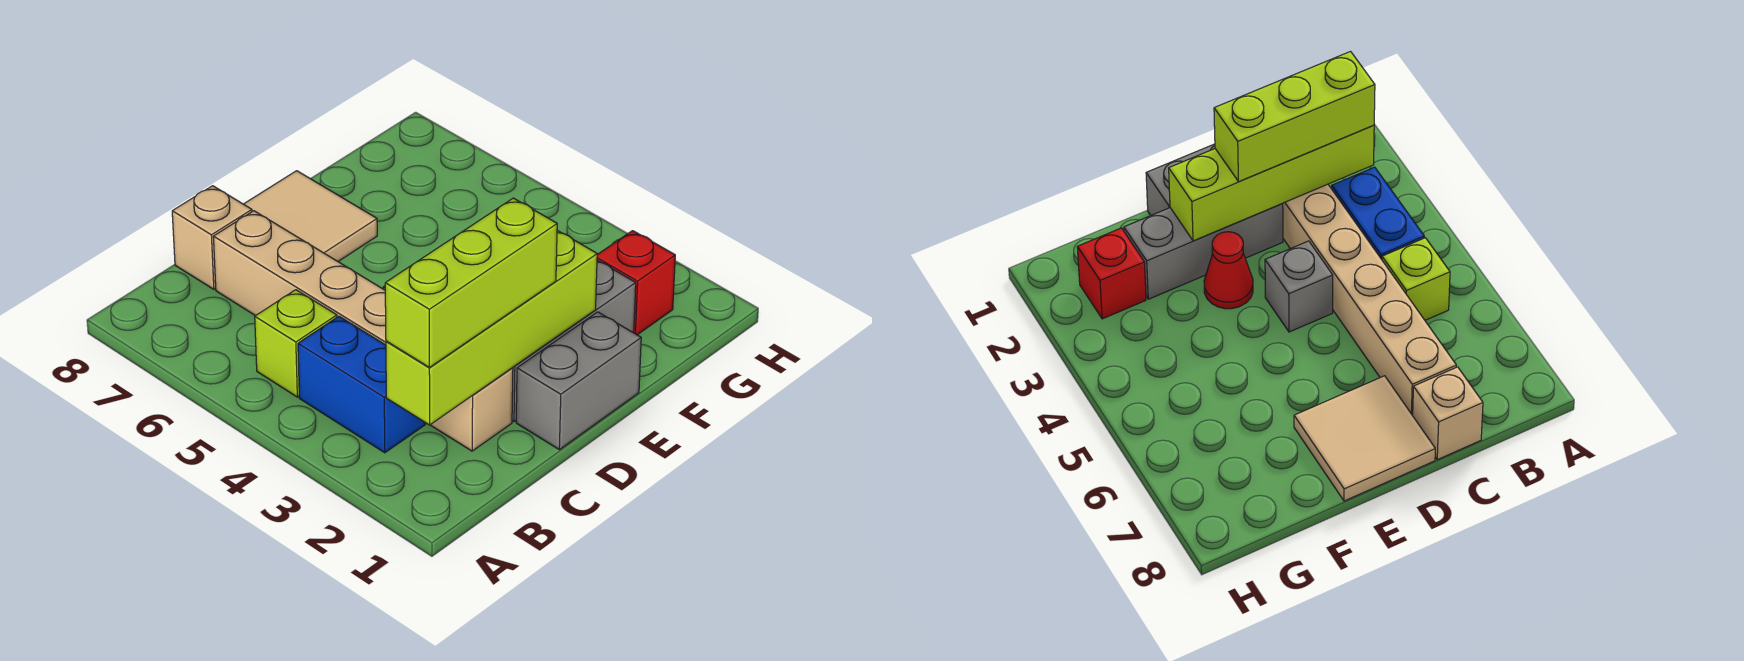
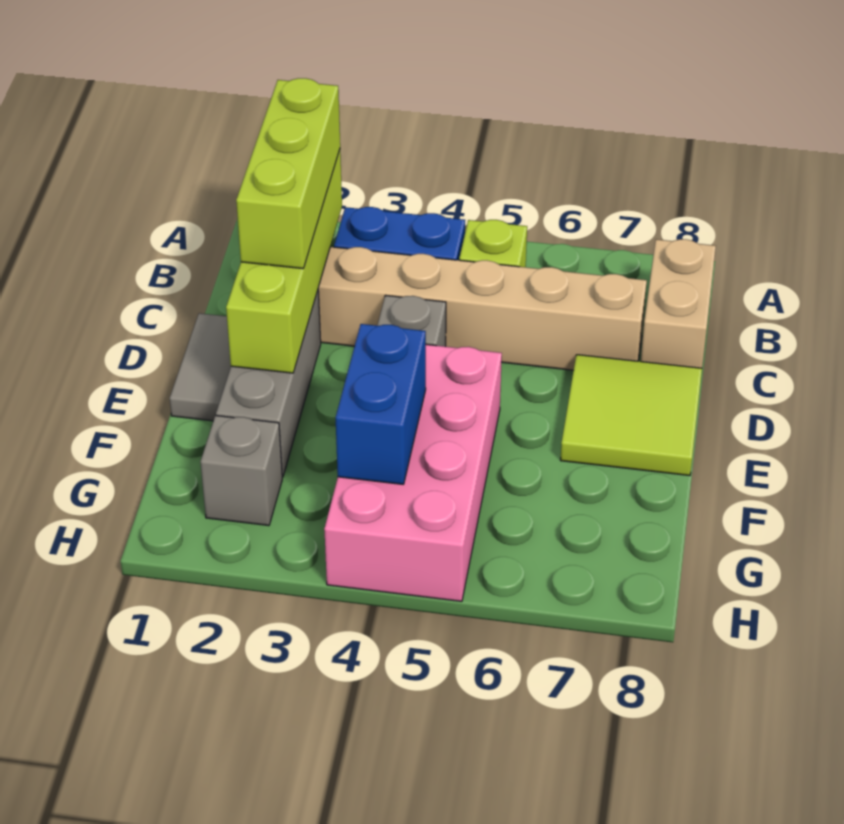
tan 1x1 brick [172,186,252,289] -> tan 1x2 brick [641,239,716,368]
grey 1x2 brick [516,312,641,450] -> grey 1x2 tile [170,313,231,421]
tan 2x2 tile [244,171,377,261] -> lime 2x2 tile [560,355,702,476]
red 1x1 cone [1204,232,1253,309] -> none
none -> pink 2x4 brick [324,344,502,601]
none -> blue 1x2 brick [336,324,426,484]
red 1x1 brick [597,231,675,335] -> grey 1x1 brick [200,416,282,526]

